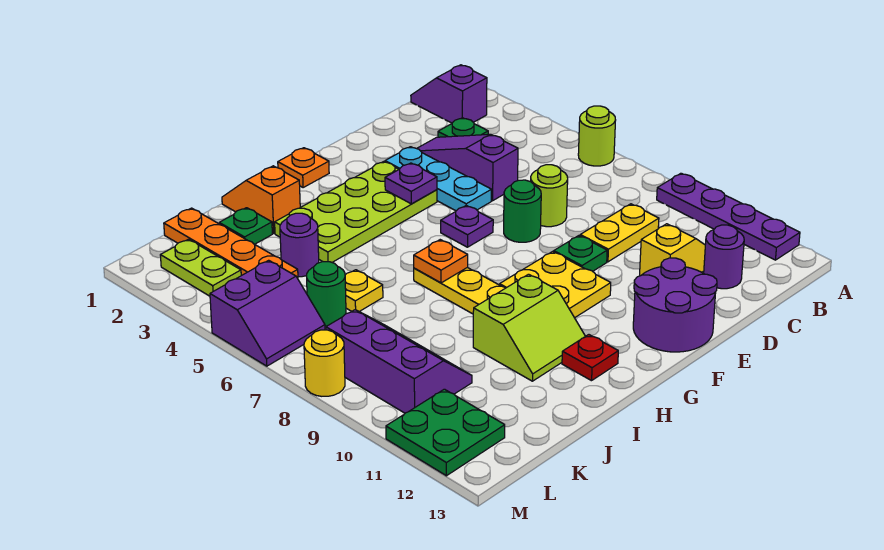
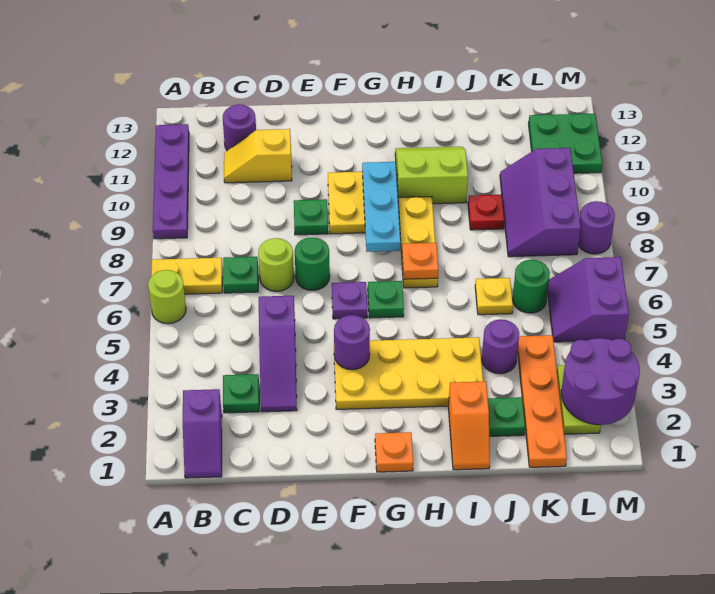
none -> green 1x1 plate [223,257,258,293]
yellow 1x2 plate [580,204,659,262] -> yellow 1x2 plate moved to [151,258,222,294]
cyan 1x3 plate [385,147,492,211] -> cyan 1x3 plate moved to [362,162,401,252]
purple 2x2 round brick [633,258,717,352] -> purple 2x2 round brick moved to [561,338,640,425]
lime 2x4 plate [275,162,437,262] -> yellow 2x4 plate [334,337,483,410]
purple 1x1 plate [385,163,437,204] -> purple 1x1 round brick [334,315,370,370]
none -> green 1x1 plate [368,281,404,318]
red 1x1 plate [562,335,618,381] -> red 1x1 plate moved to [468,195,504,230]
purple 2x2 slope [210,260,325,366] -> purple 2x2 slope turned to [548,257,629,342]
yellow 1x1 round brick [304,330,345,396] -> purple 1x1 round brick [578,201,615,254]

